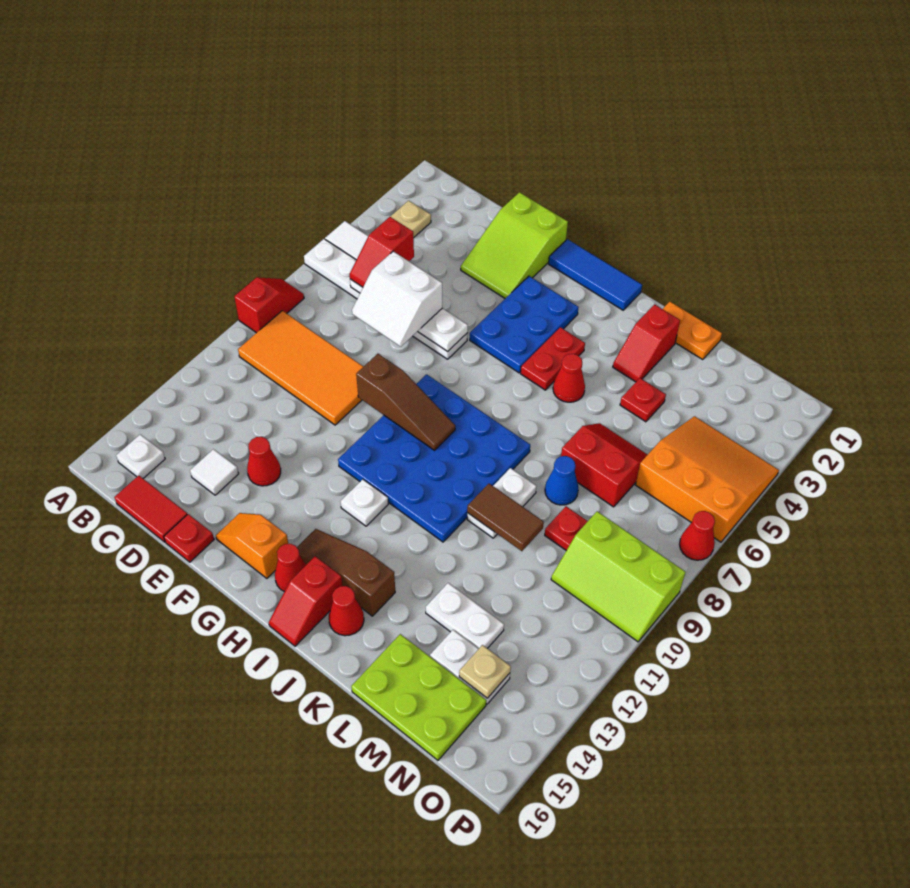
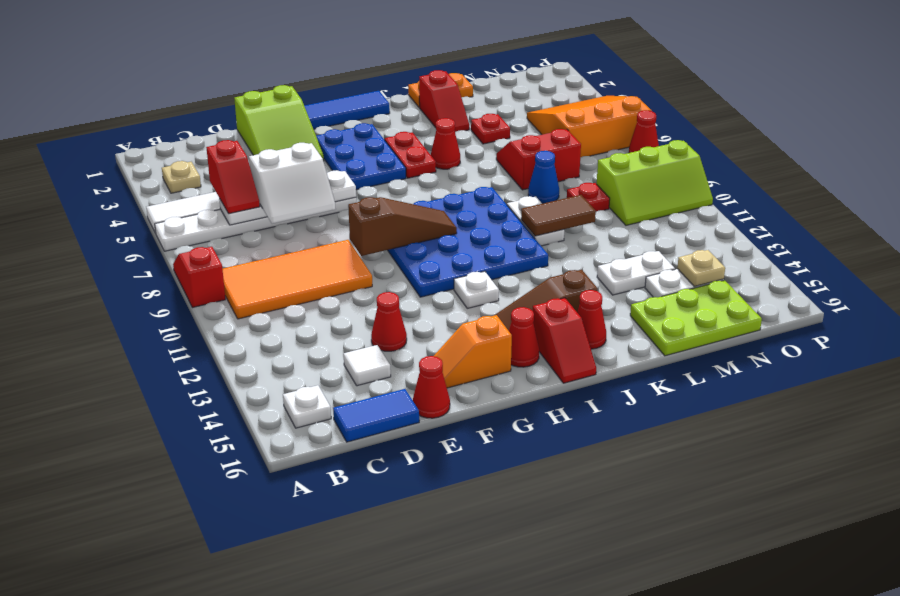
red 1x2 tile [114,475,187,542] -> blue 1x2 tile [333,389,419,442]
red 1x1 plate [164,514,214,562] -> red 1x1 cone [413,356,450,418]

